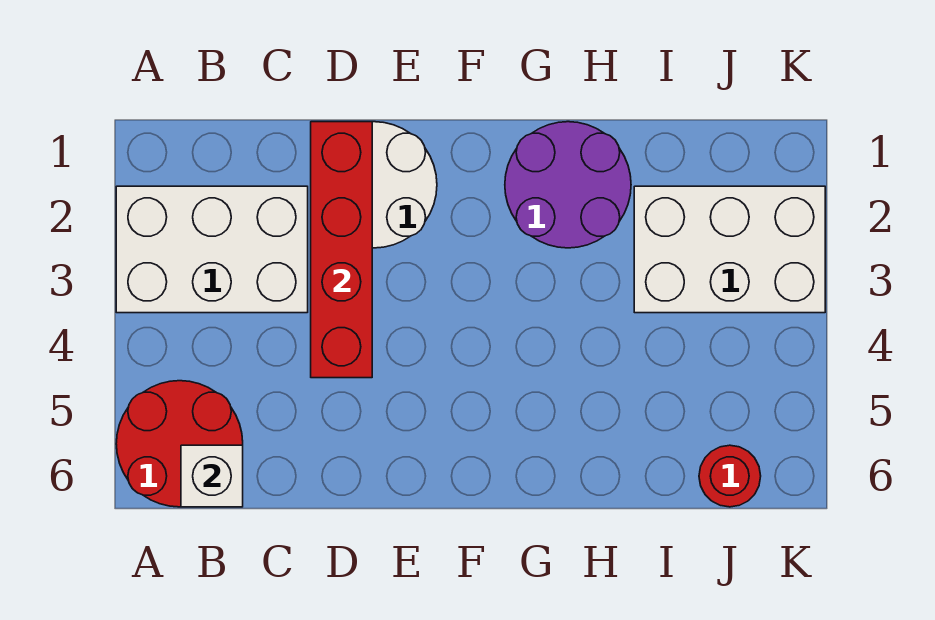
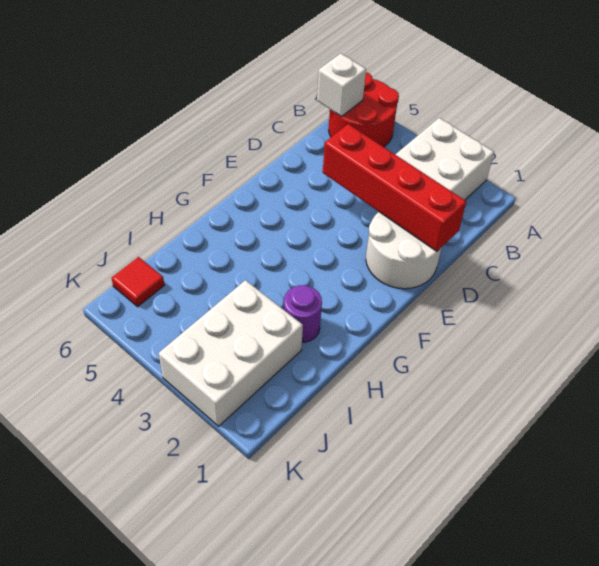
purple 2x2 round brick [505,122,631,248] -> purple 1x1 round brick [283,285,322,342]
red 1x1 round brick [699,445,761,507] -> red 1x1 tile [111,257,164,307]

